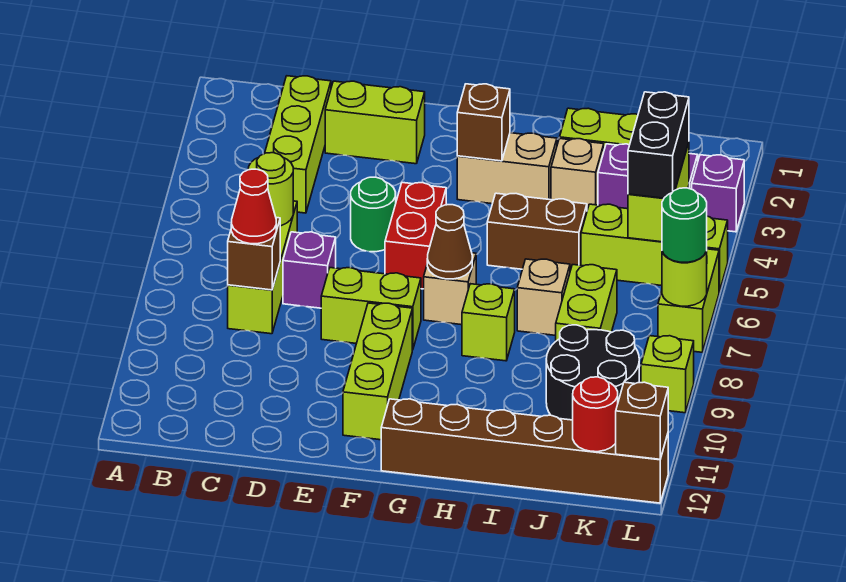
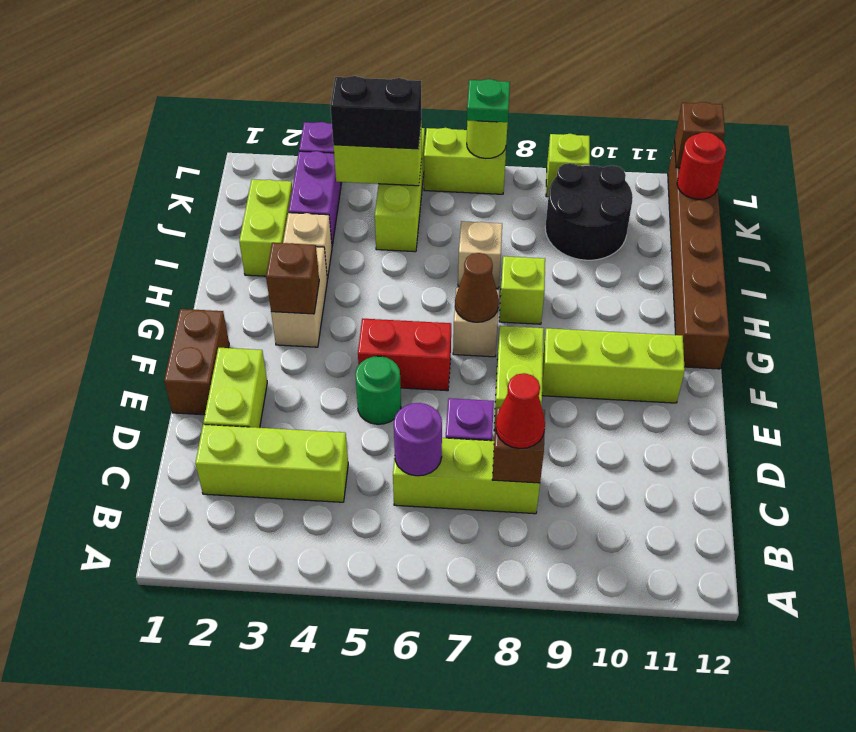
lime 1x1 round brick [248,153,293,226] -> purple 1x1 round brick [394,403,442,476]
brown 1x2 brick [487,193,587,271] -> brown 1x2 brick moved to [164,309,229,415]
lime 1x2 brick [556,265,617,341] -> none
green 1x1 round brick [662,188,707,262] -> green 1x1 plate [467,79,510,122]

